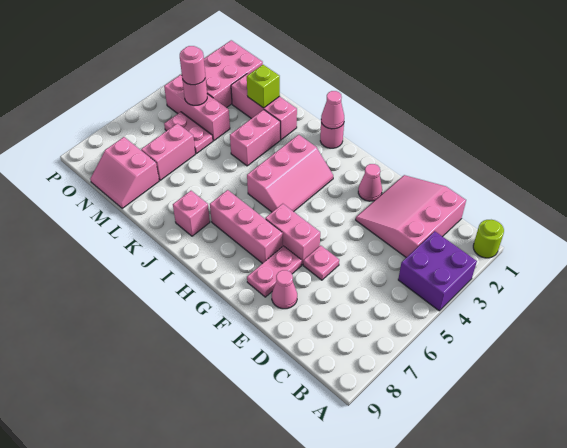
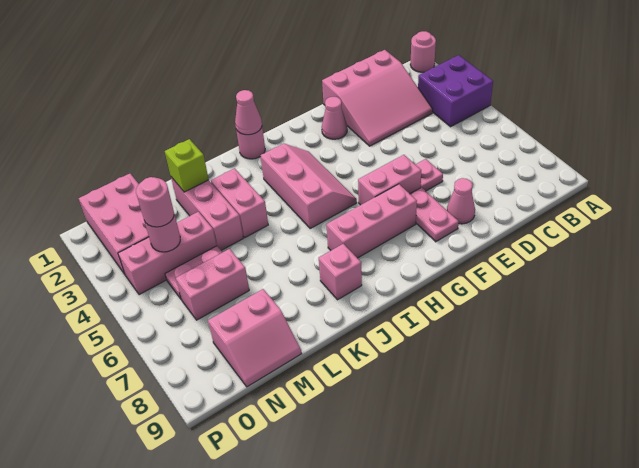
lime 1x1 round brick [473,220,504,258] -> pink 1x1 round brick [410,31,436,72]
pink 3x3 slope [356,175,466,258] -> pink 3x3 slope turned to [322,50,433,146]
pink 1x3 brick [231,74,297,140] -> pink 1x3 brick turned to [171,177,243,250]
pink 1x2 brick [141,123,195,180] -> pink 1x2 brick turned to [176,249,249,320]

